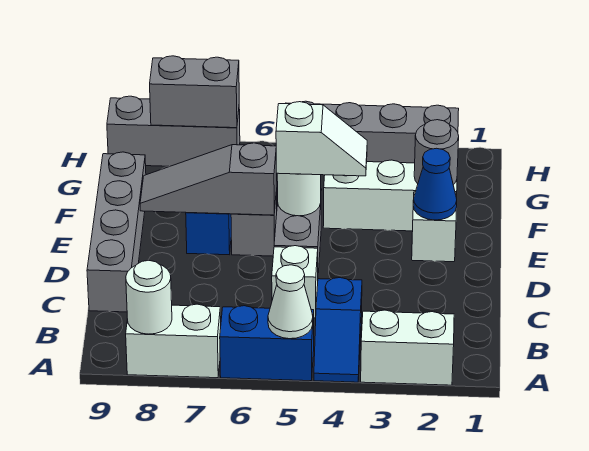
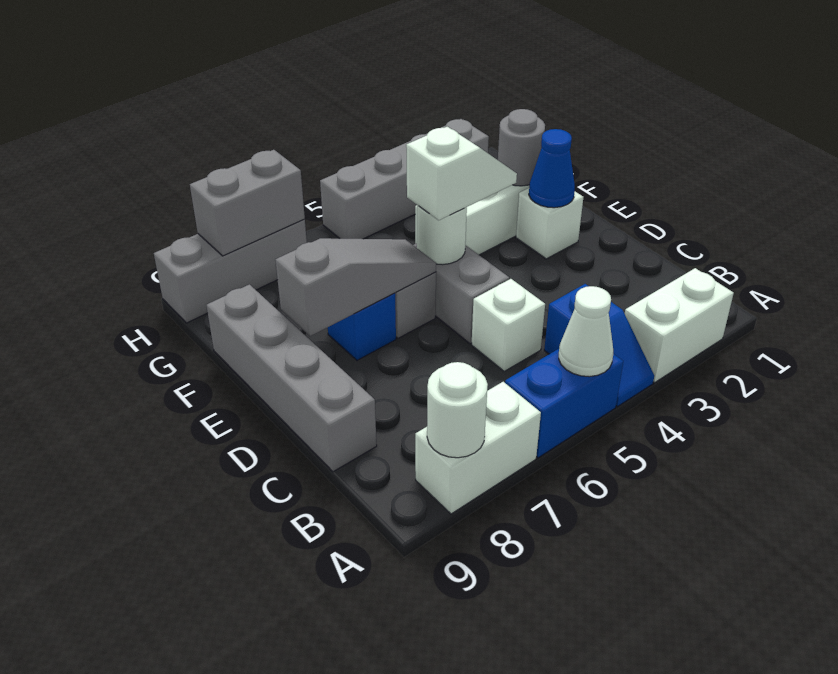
grey 1x3 slope [140,143,276,215] -> grey 1x3 slope turned to [275,238,436,336]

